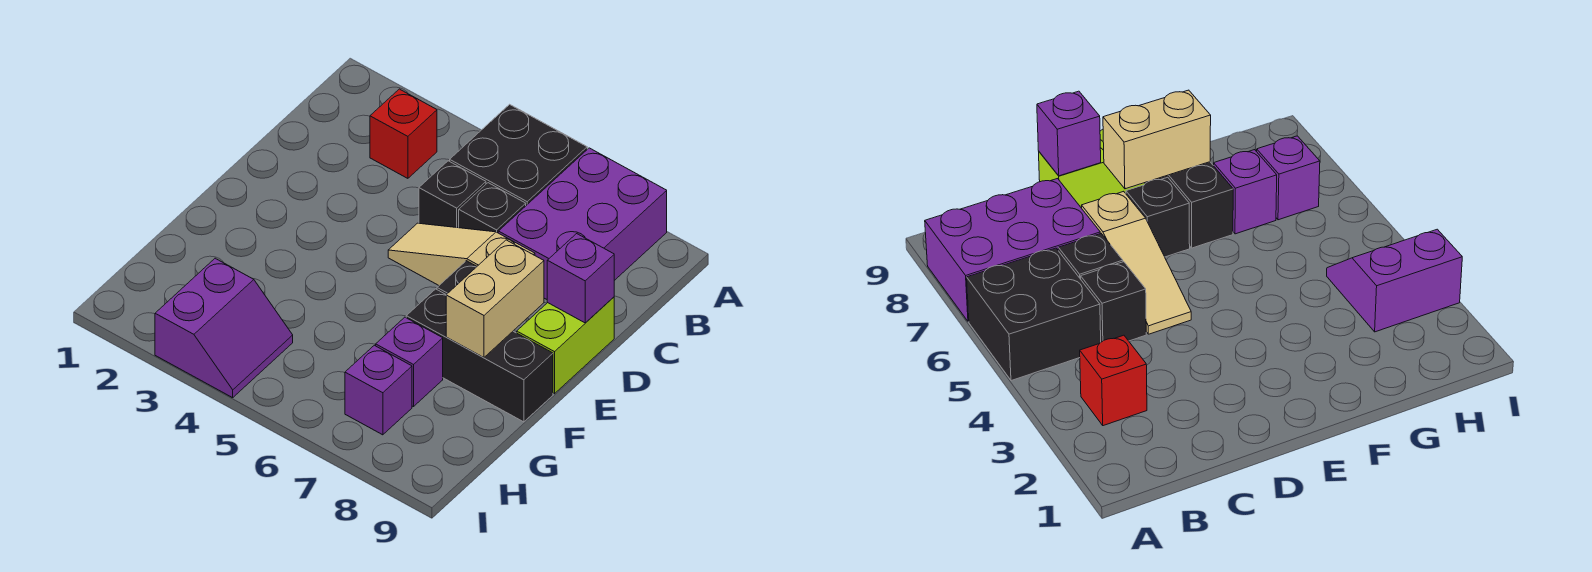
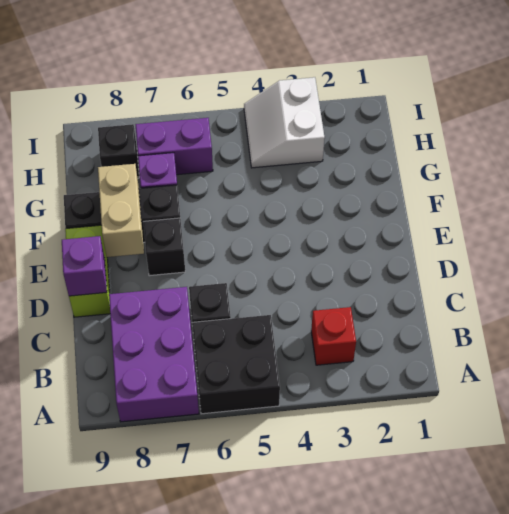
black 1x1 brick [419,161,486,228] -> black 1x1 brick moved to [98,124,139,178]
tan 1x3 slope [388,223,535,285] -> none
purple 2x2 slope [155,258,293,398] -> white 2x2 slope [244,77,325,168]
purple 1x1 brick [345,345,412,435] -> purple 1x2 brick [136,118,213,175]

